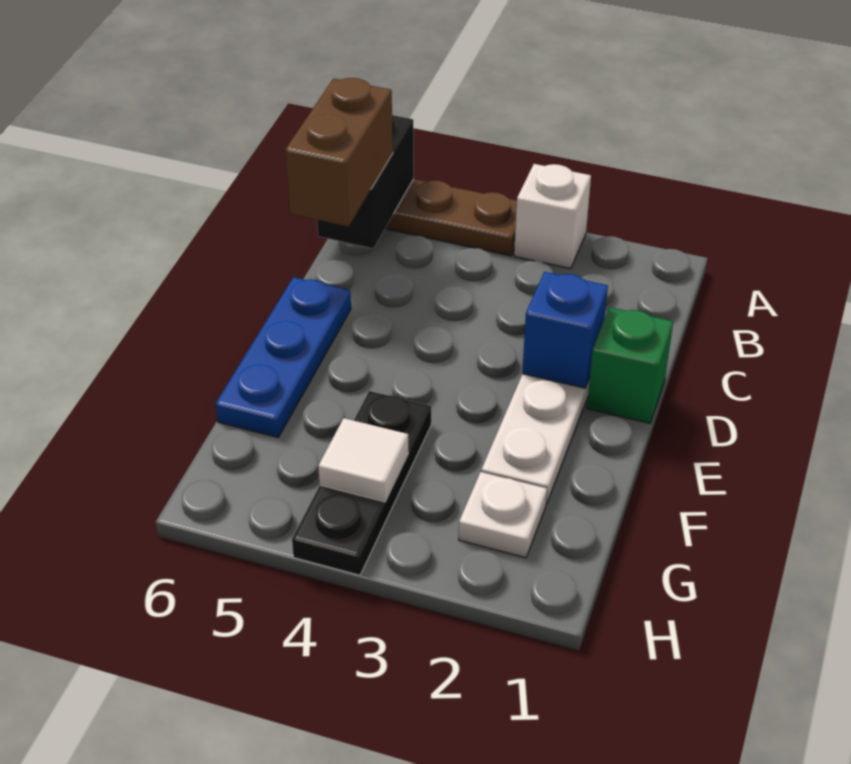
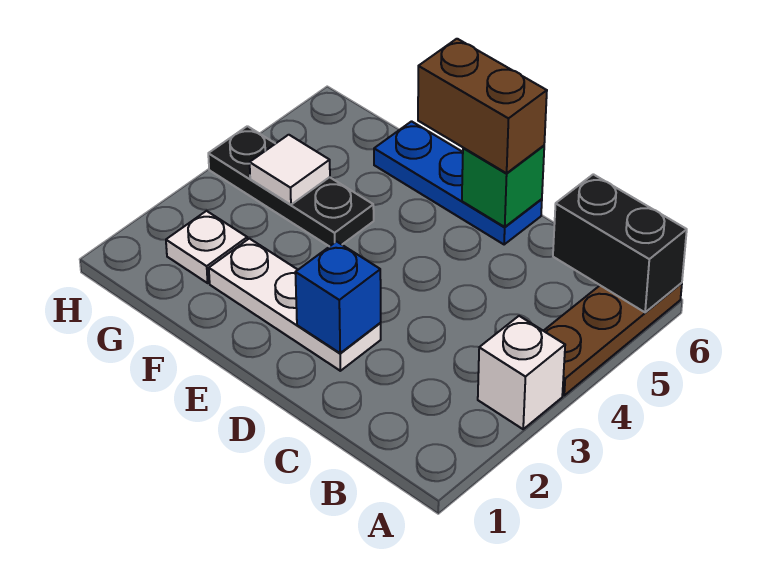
brown 1x2 brick [285,78,393,226] -> brown 1x2 brick moved to [418,39,547,173]
green 1x1 brick [587,307,673,423] -> green 1x1 brick moved to [462,146,544,227]

